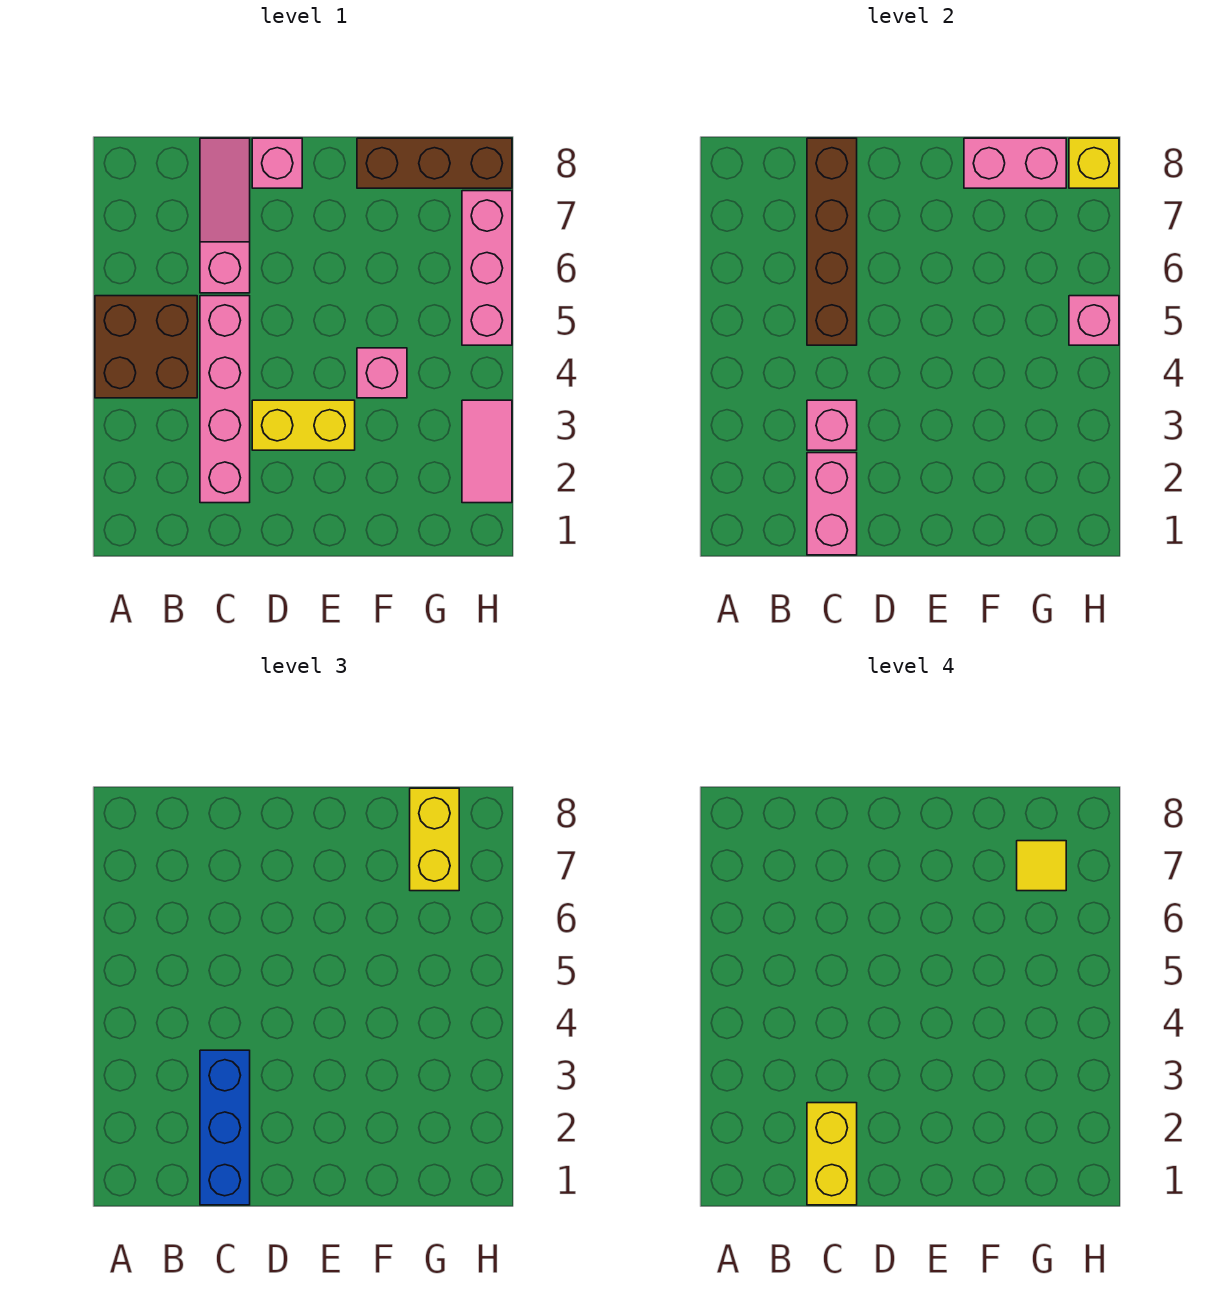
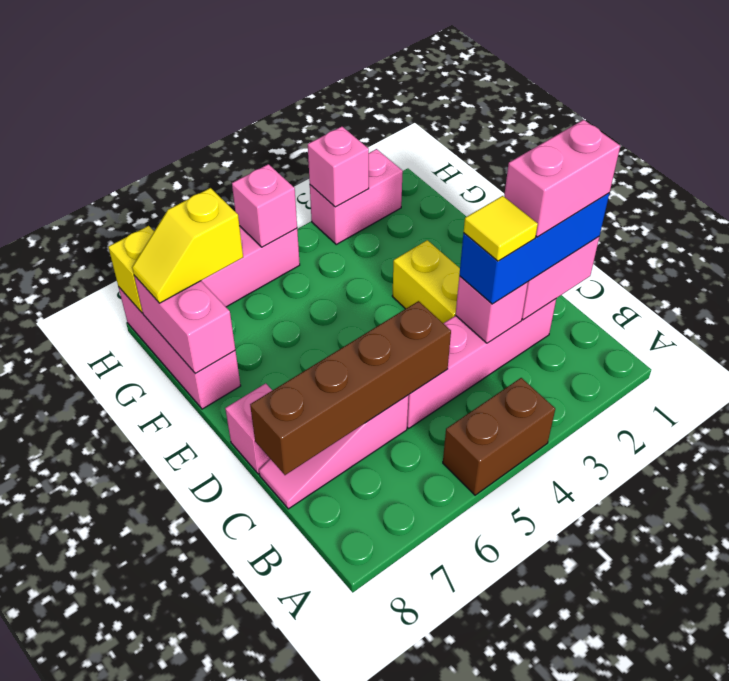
brown 2x2 brick [95,296,197,398] -> brown 1x2 brick [443,378,555,495]
yellow 1x2 brick [807,1103,857,1205] -> pink 1x2 brick [504,120,620,237]
pink 1x1 brick [357,348,407,398] -> pink 1x1 brick moved to [308,127,369,207]
brown 1x3 brick [357,138,512,188] -> pink 1x3 brick [119,288,241,409]
yellow 1x2 brick [410,788,459,891] -> yellow 1x2 slope [132,188,243,303]
yellow 1x1 tile [1017,841,1066,891] -> yellow 1x1 tile moved to [464,196,538,261]
pink 1x2 tile [462,400,512,503] -> pink 1x2 brick [310,149,403,244]

